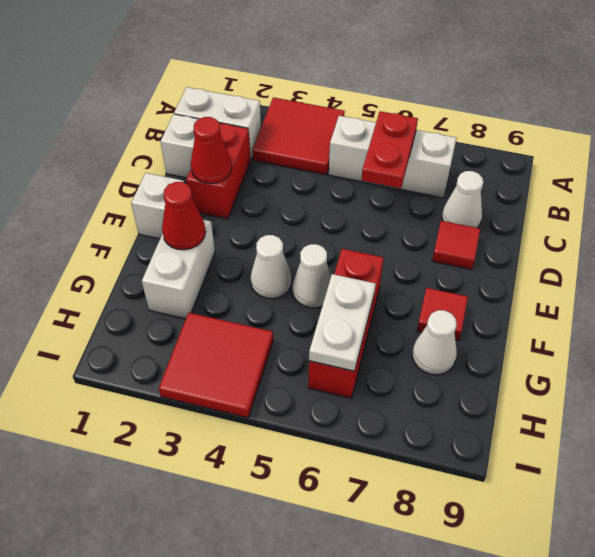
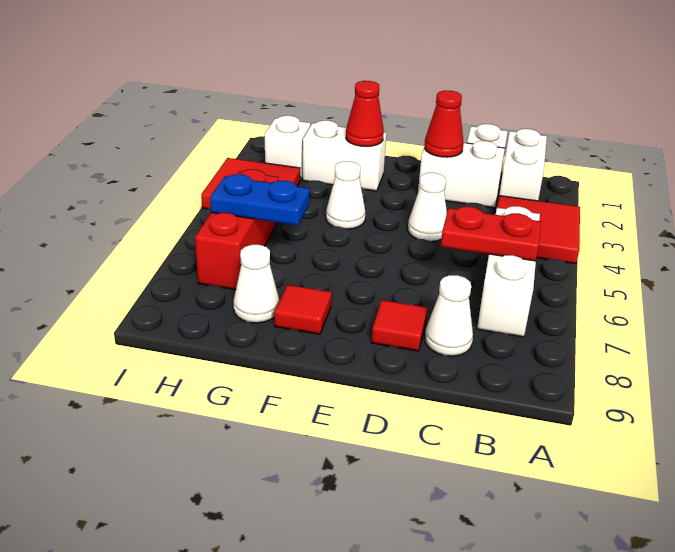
red 1x2 brick [186,123,251,219] -> white 1x2 brick [418,141,505,208]
white 1x1 brick [131,173,184,239] -> white 1x1 brick moved to [265,116,311,180]
white 1x1 cone [292,244,331,308] -> white 1x1 cone moved to [408,173,447,242]
red 1x3 brick [308,249,384,398] -> red 1x3 brick turned to [195,169,278,290]
white 1x2 plate [309,274,376,371] -> blue 1x2 plate [210,174,310,225]

